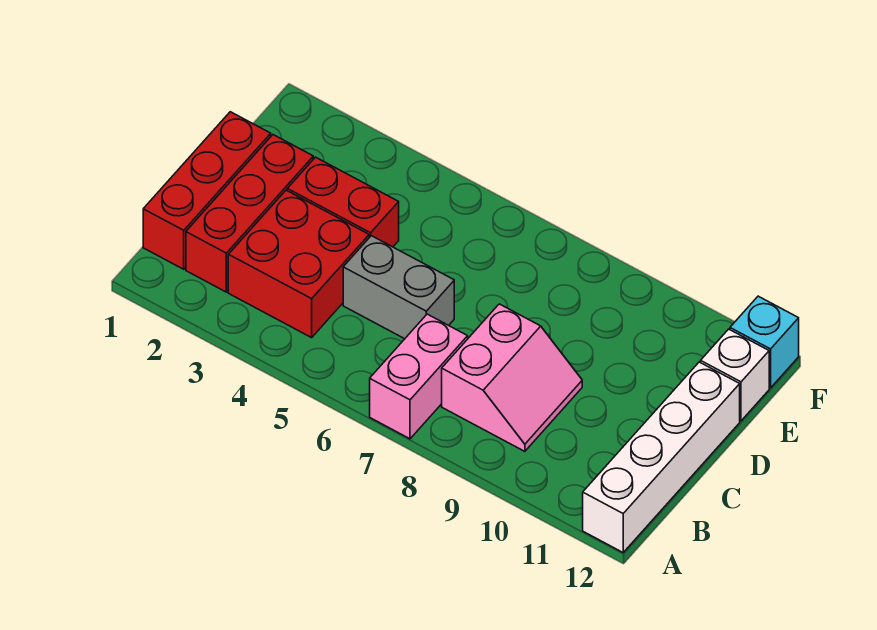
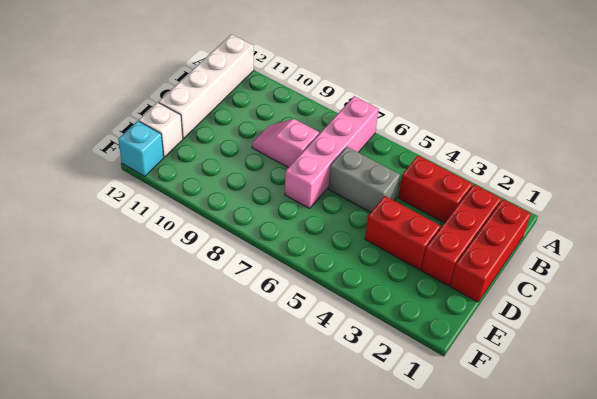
pink 1x2 brick [370,314,468,439] -> pink 1x4 brick [285,96,379,209]
red 2x2 brick [228,190,369,338] -> red 1x2 brick [398,156,472,223]
pink 2x2 slope [442,304,582,451] -> pink 1x2 slope [252,119,319,168]

